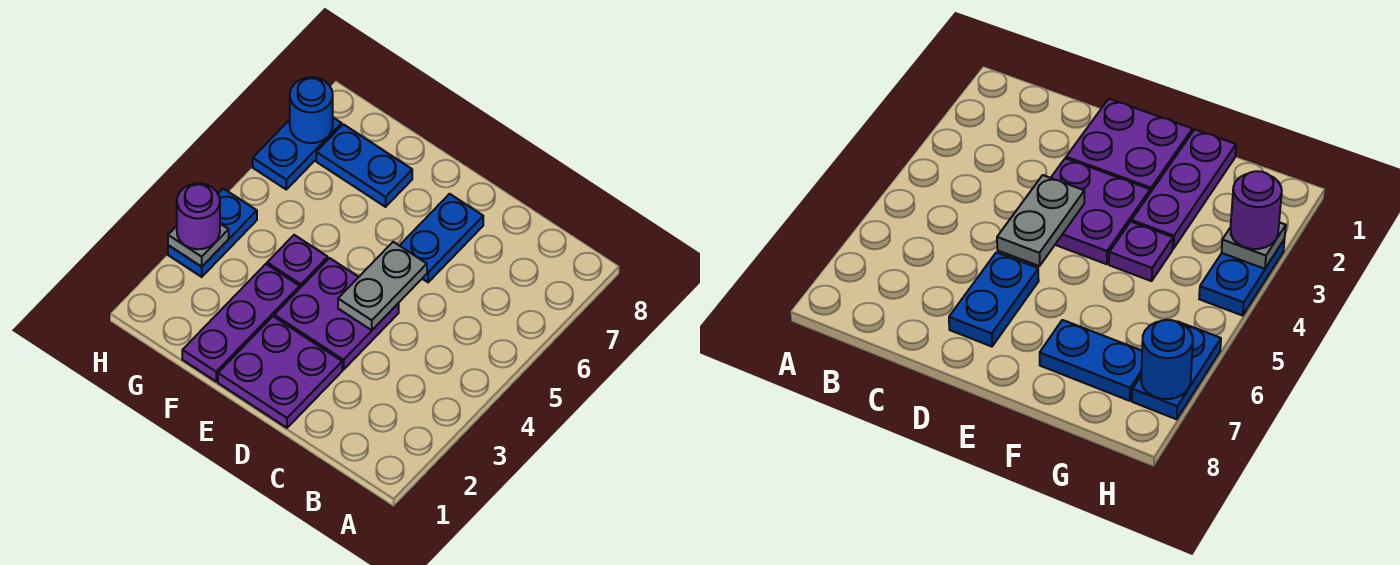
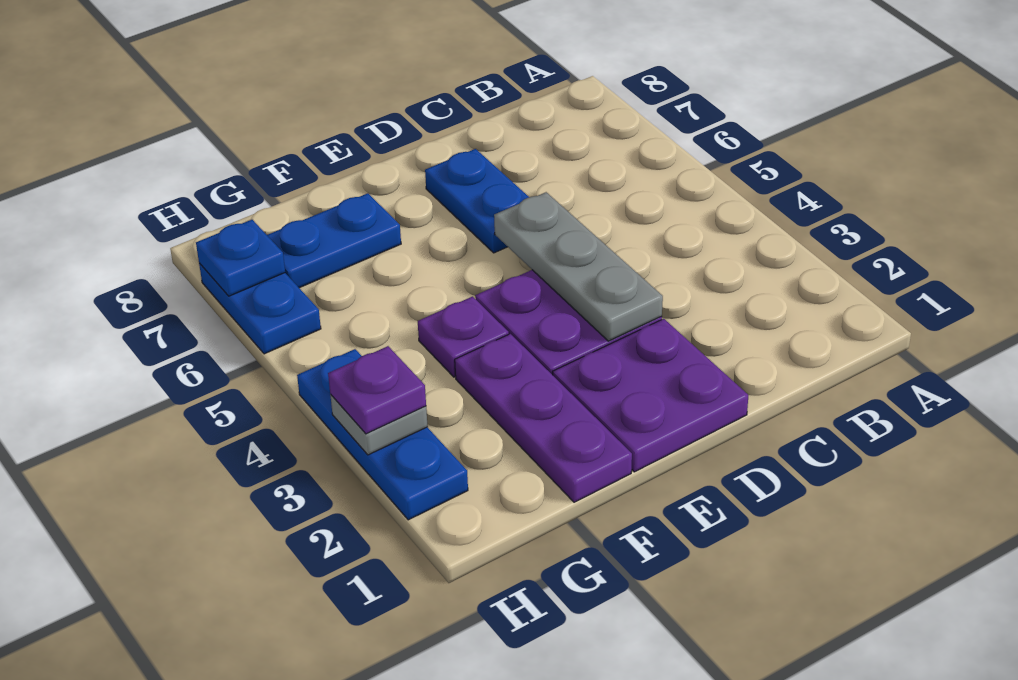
grey 1x2 plate [338,242,427,330] -> grey 1x3 plate [494,192,663,341]
blue 1x2 plate [168,189,257,277] -> blue 1x3 plate [297,349,468,520]
purple 1x1 round brick [177,183,220,249] -> purple 1x1 plate [328,346,426,434]
blue 1x1 round brick [290,77,333,143] -> blue 1x1 plate [196,220,285,296]

